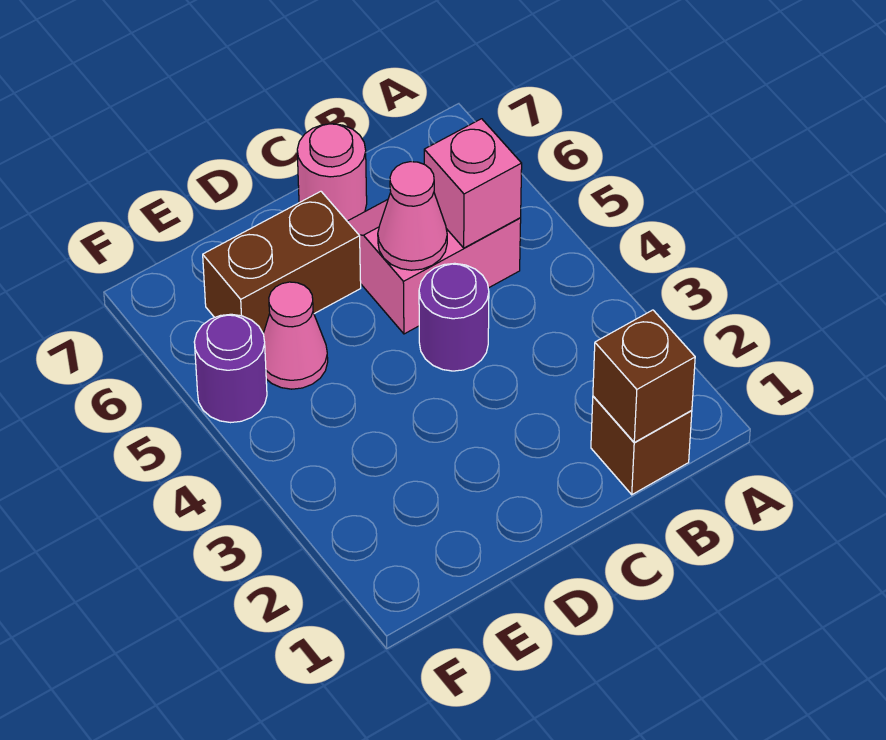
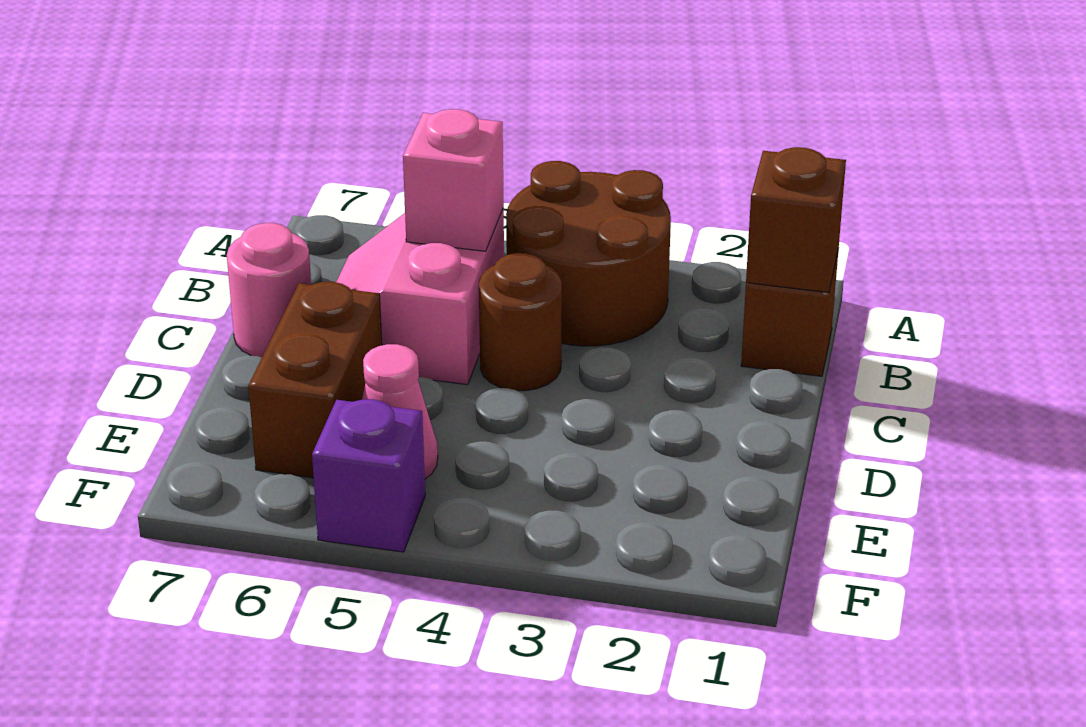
none -> brown 2x2 round brick [506,161,671,346]
purple 1x1 round brick [419,263,489,371] -> brown 1x1 round brick [479,253,562,391]
pink 1x1 cone [378,162,447,270] -> none
purple 1x1 round brick [194,314,267,423] -> purple 1x1 brick [312,399,425,552]

